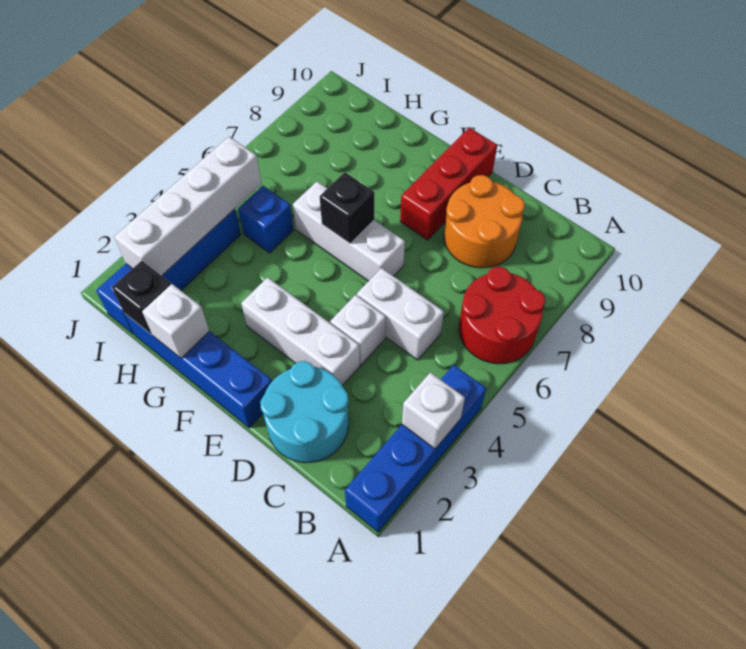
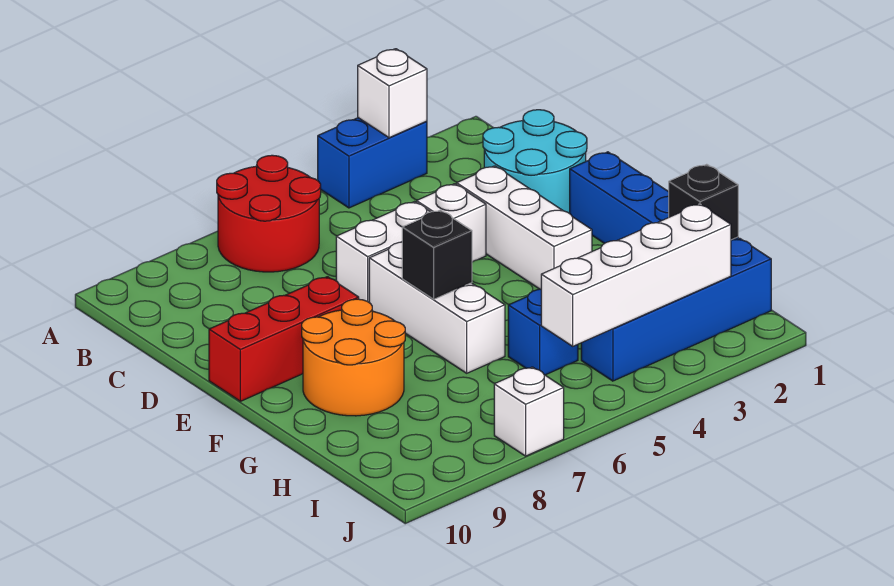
blue 1x4 brick [345,365,486,532] -> blue 1x2 brick [318,118,427,208]
white 1x2 brick [357,268,444,360] -> white 1x2 brick turned to [336,202,430,302]
orange 2x2 round brick [444,175,525,268] -> orange 2x2 round brick moved to [302,299,405,416]
white 1x1 brick [142,284,209,358] -> white 1x1 brick moved to [494,367,564,456]

